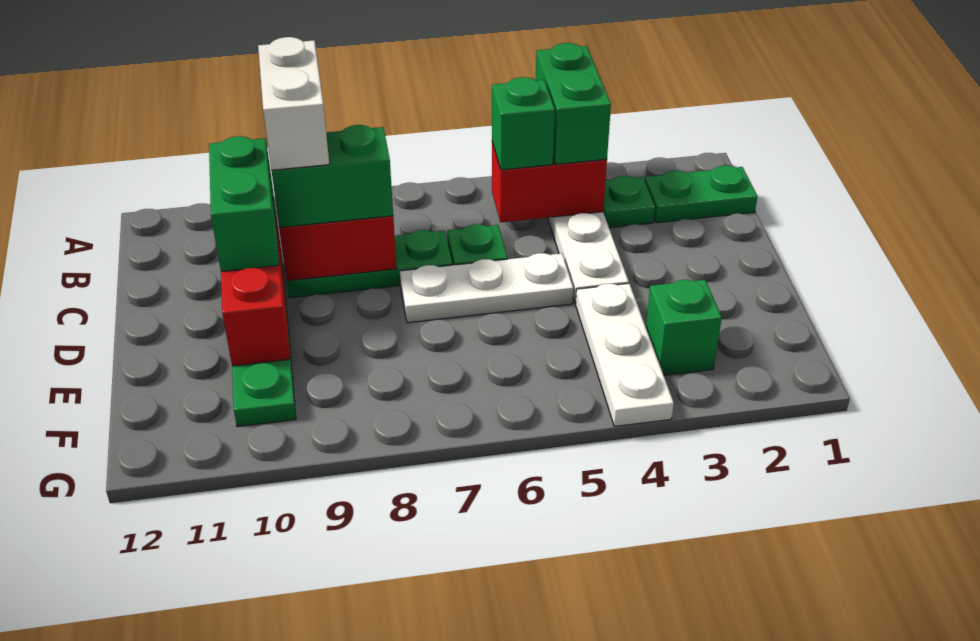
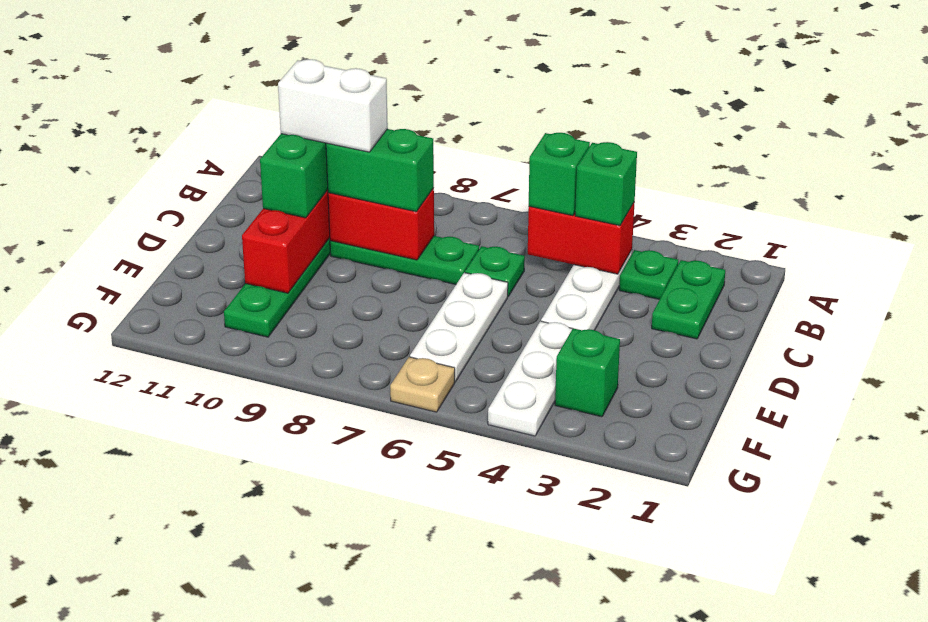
green 1x2 brick [536,43,611,164] -> green 1x1 brick [575,142,637,226]
green 1x2 plate [645,166,758,223] -> green 1x2 plate turned to [652,260,725,339]
white 1x2 brick [258,37,329,170] -> white 1x2 brick turned to [278,59,388,152]
white 1x3 plate [400,253,573,323] -> white 1x3 plate turned to [410,273,508,382]
none -> tan 1x1 plate [390,357,455,412]

